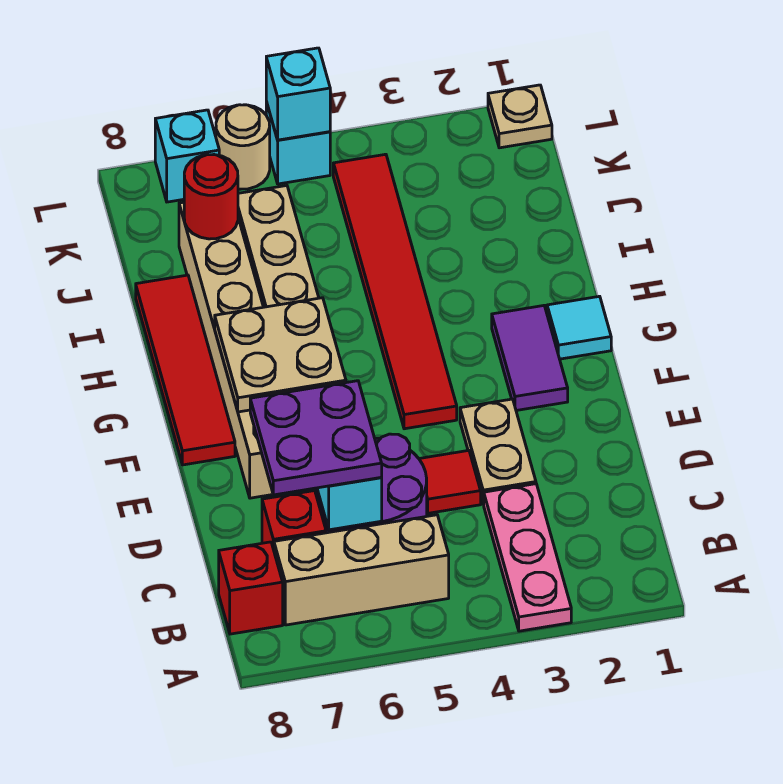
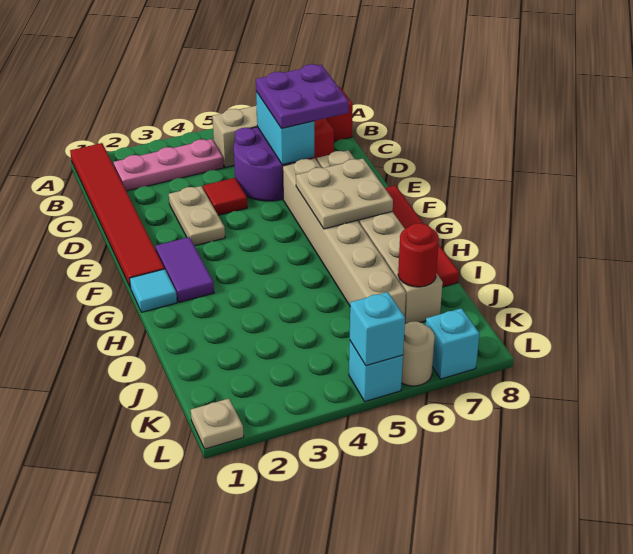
pink 1x3 plate [484,484,571,631] -> pink 1x3 plate turned to [114,139,224,191]
red 1x6 tile [333,154,457,429] -> red 1x6 tile moved to [70,143,164,288]

